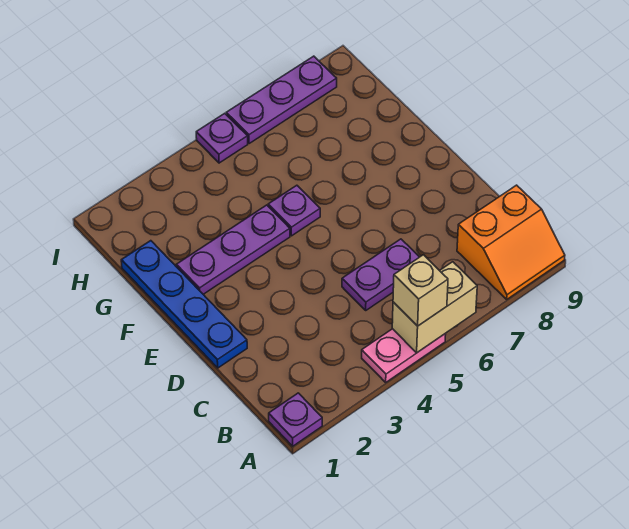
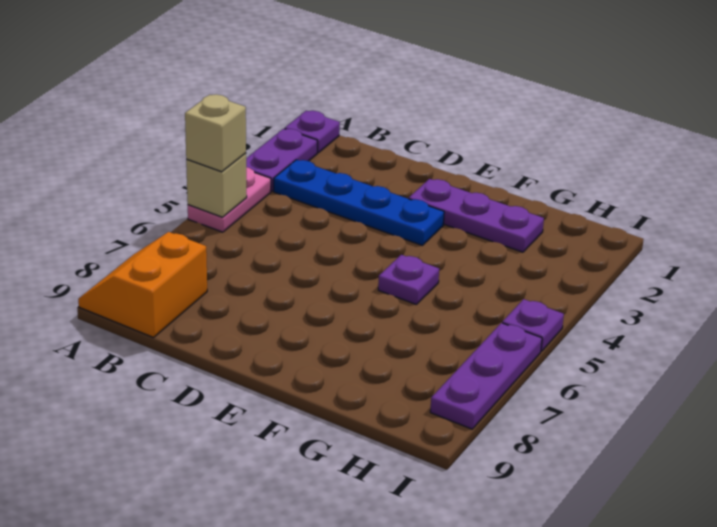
tan 1x2 brick [392,262,477,353] -> tan 1x1 brick [186,153,247,217]
purple 1x2 plate [342,239,419,310] -> purple 1x2 plate moved to [246,129,317,191]
blue 1x4 plate [121,241,247,368] -> blue 1x4 plate moved to [274,160,444,245]
purple 1x3 plate [176,205,290,294] -> purple 1x3 plate turned to [409,179,544,252]

